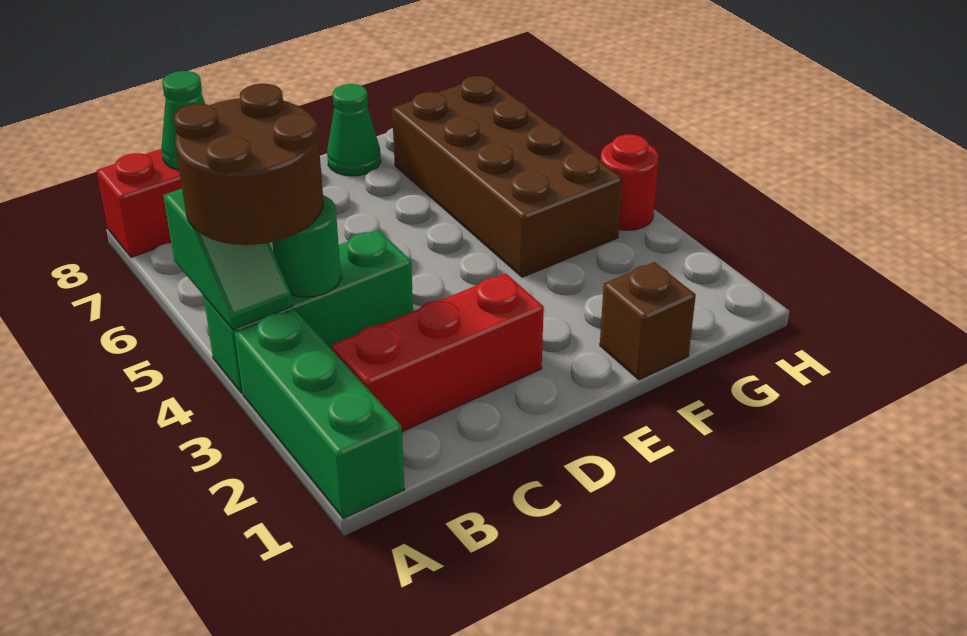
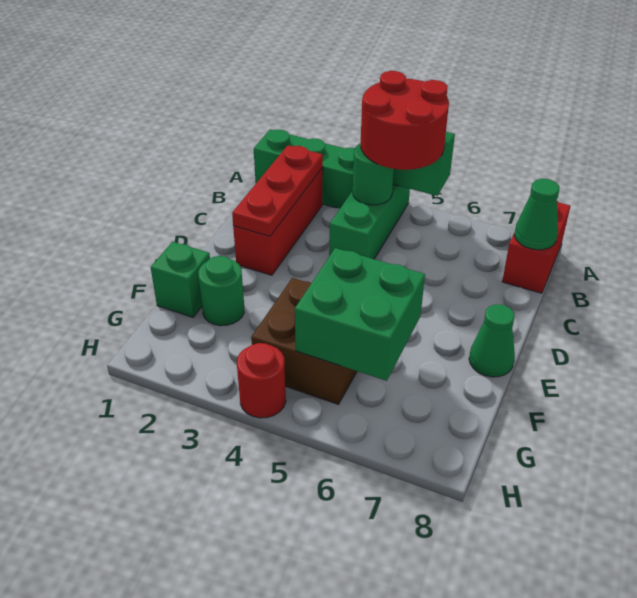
brown 2x2 round brick [174,84,323,245] -> red 2x2 round brick [361,71,449,170]
none -> red 1x3 plate [232,145,323,236]
brown 1x1 brick [600,262,696,380] -> green 1x1 brick [151,242,210,317]
none -> green 1x1 round brick [198,256,244,326]
brown 2x4 brick [392,76,622,277] -> brown 2x2 brick [251,278,357,404]
none -> green 2x2 brick [295,248,425,381]

